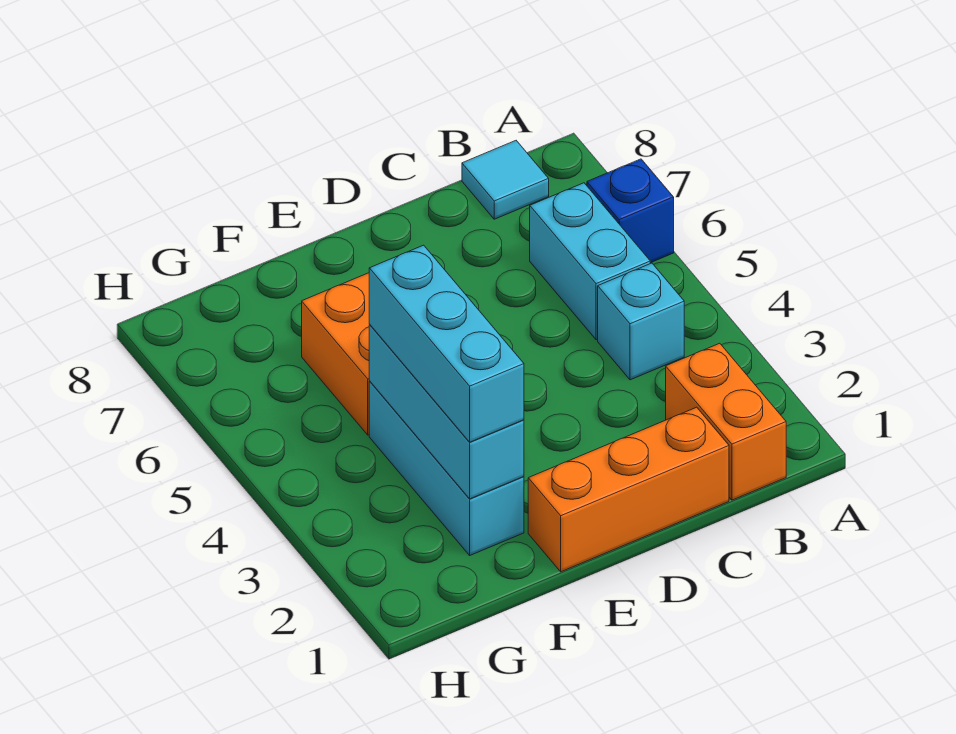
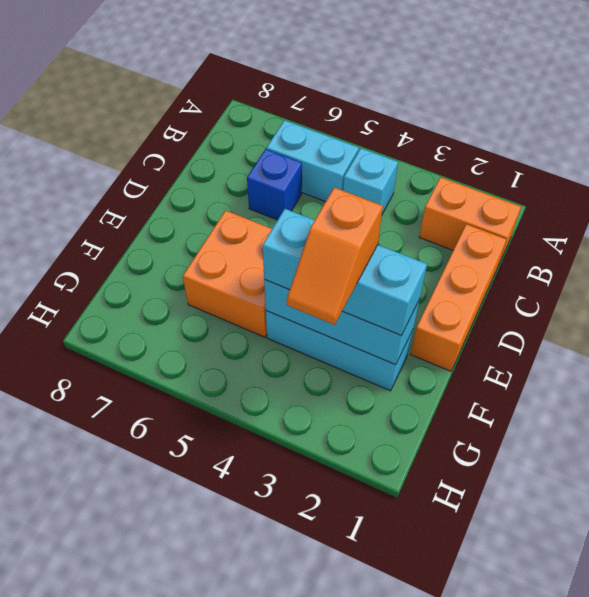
blue 1x1 brick [587,159,674,263] -> blue 1x1 brick moved to [247,149,302,220]
cyan 1x1 tile [462,141,549,219] -> none
none -> orange 1x2 slope [287,188,383,325]

